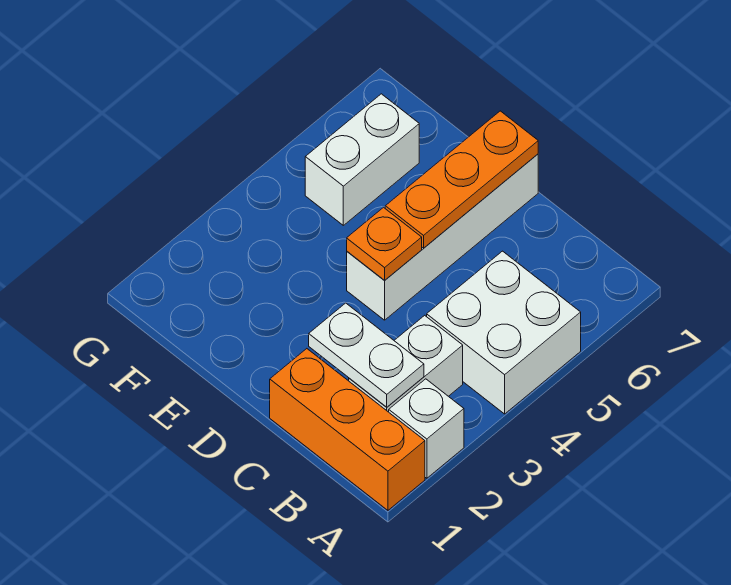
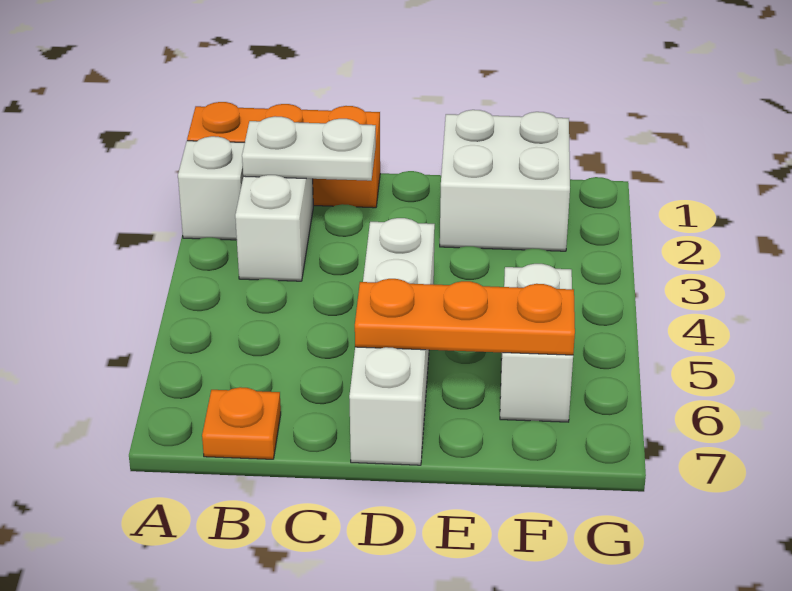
white 2x2 brick [427,251,581,414] -> white 2x2 brick moved to [440,110,570,251]
orange 1x1 plate [347,208,422,281] -> orange 1x1 plate moved to [202,387,281,459]
orange 1x3 plate [385,111,538,248] -> orange 1x3 plate turned to [355,279,575,355]

